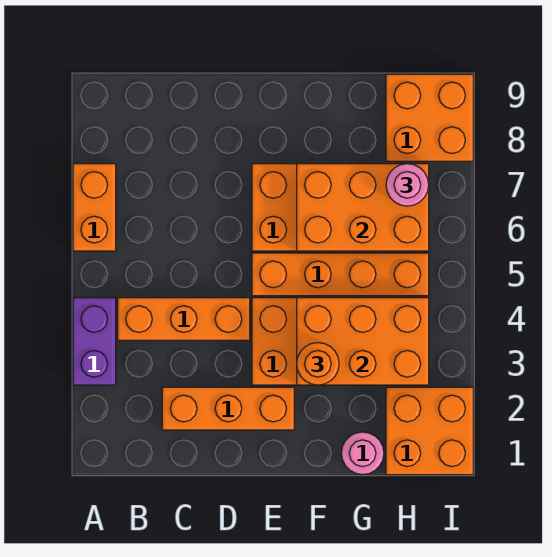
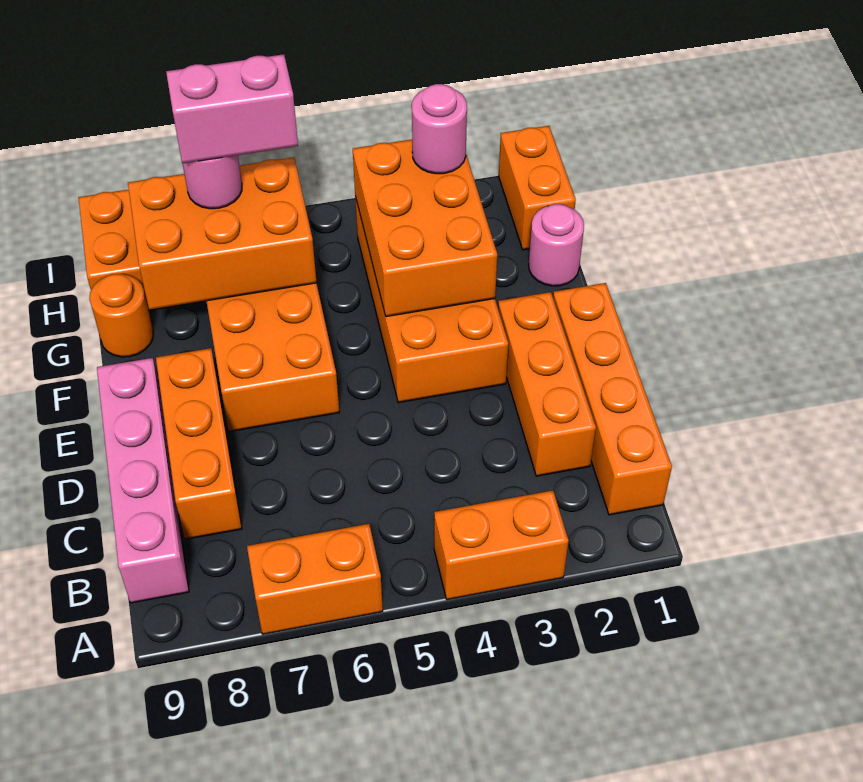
purple 1x2 brick [73,298,116,385] -> orange 1x2 brick [434,490,568,600]
orange 1x3 brick [118,298,250,340] -> orange 1x3 brick moved to [156,348,242,539]
none -> pink 1x4 brick [97,358,189,603]
orange 1x4 brick [252,253,429,296] -> orange 1x4 brick moved to [553,283,672,515]
orange 1x1 round brick [297,343,339,385] -> orange 1x1 round brick moved to [89,274,153,357]
orange 2x3 brick [297,164,429,251] -> orange 2x3 brick turned to [128,157,317,310]
orange 2x2 brick [386,387,473,475] -> orange 1x2 brick [499,126,576,250]
none -> pink 1x1 round brick [412,84,467,174]
none -> pink 1x2 brick [166,54,298,164]

